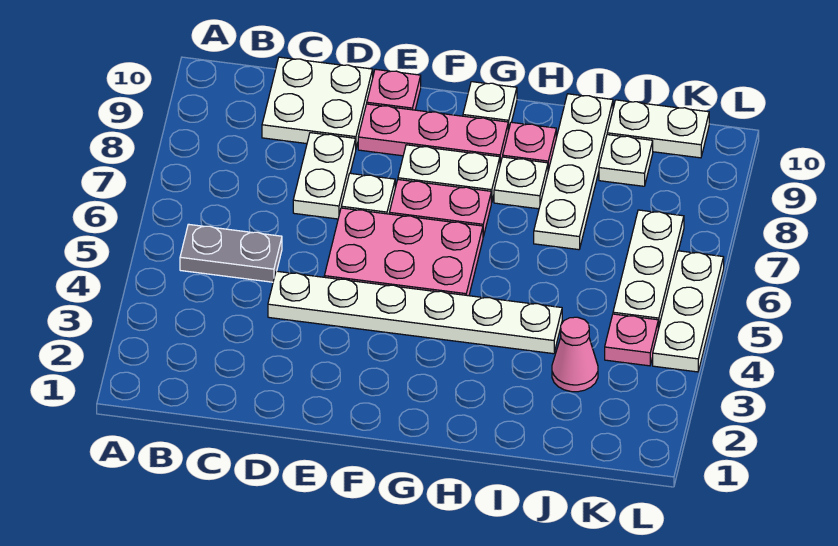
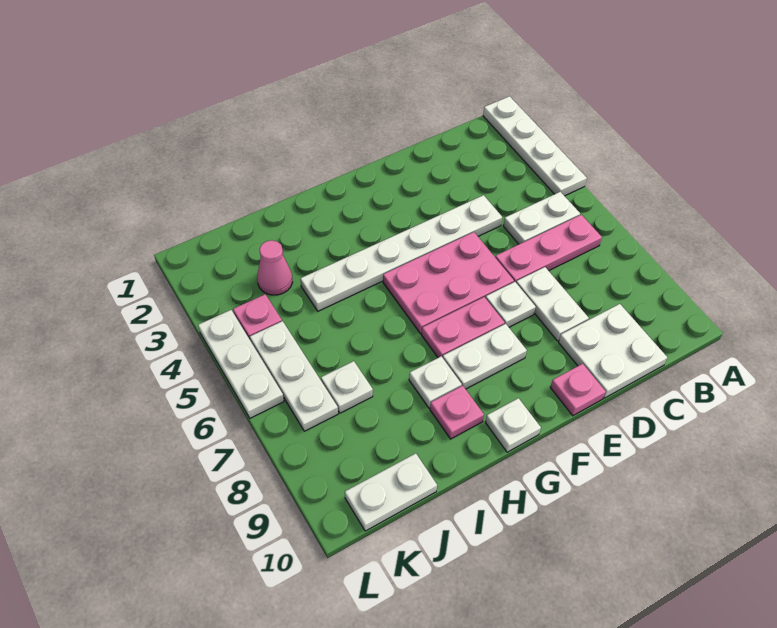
grey 1x2 plate [180,224,282,282] -> white 1x2 plate [503,192,580,244]
pink 1x3 plate [358,104,508,164] -> pink 1x3 plate moved to [495,215,602,282]
white 1x4 plate [534,94,613,250] -> white 1x4 plate moved to [483,96,587,196]
white 1x1 plate [599,135,653,186] -> white 1x1 plate moved to [321,361,373,413]

